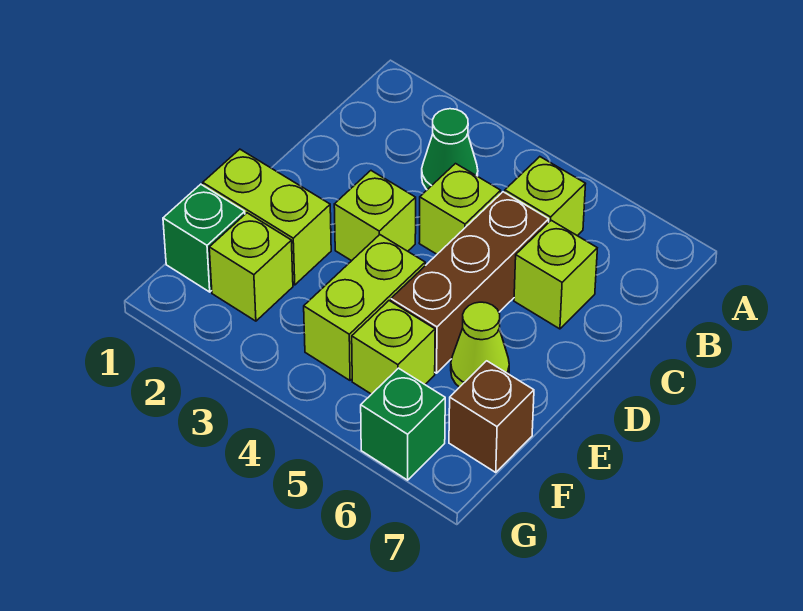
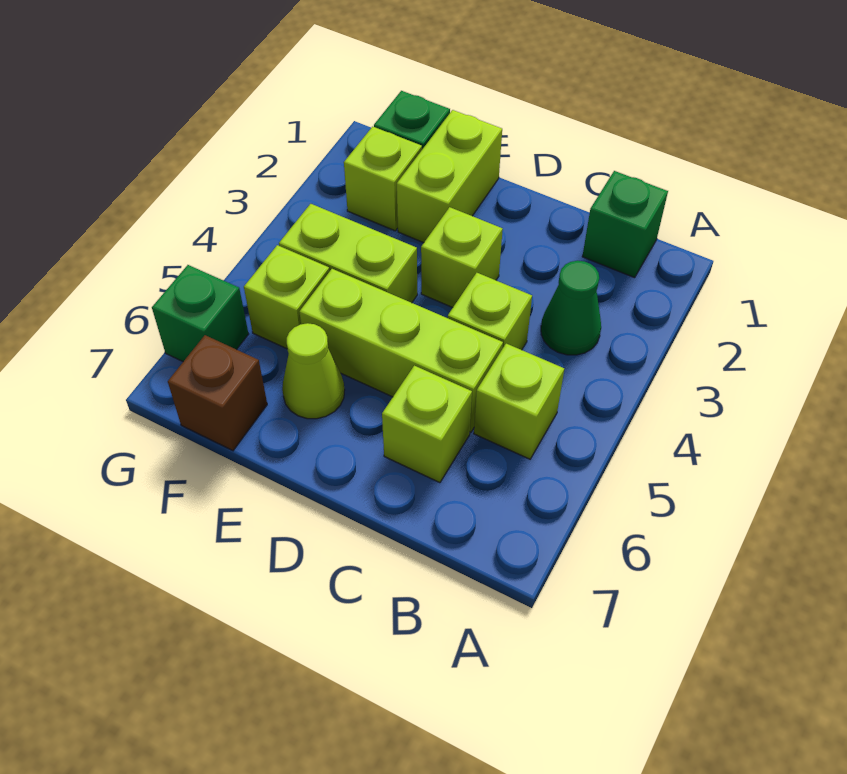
none -> green 1x1 brick [582,171,668,278]
brown 1x3 brick [391,192,549,373] -> lime 1x3 brick [300,269,503,432]

